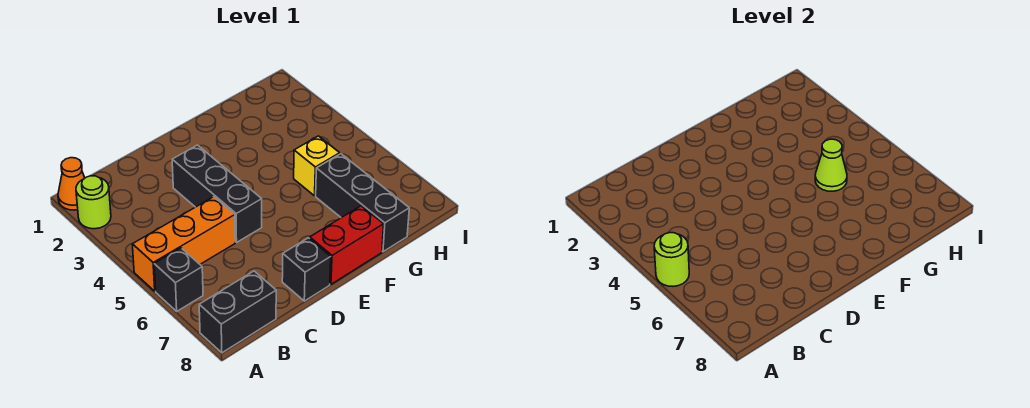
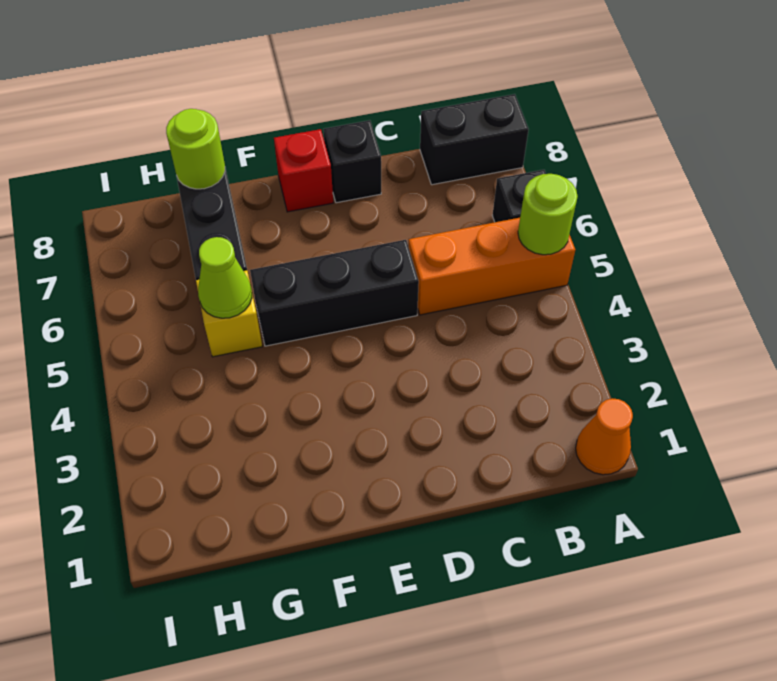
lime 1x1 round brick [76,176,111,229] -> lime 1x1 round brick moved to [166,109,225,189]
black 1x3 brick [172,145,262,242] -> black 1x3 brick turned to [250,240,419,346]
red 1x2 brick [310,206,384,284] -> red 1x1 brick [274,129,333,212]

